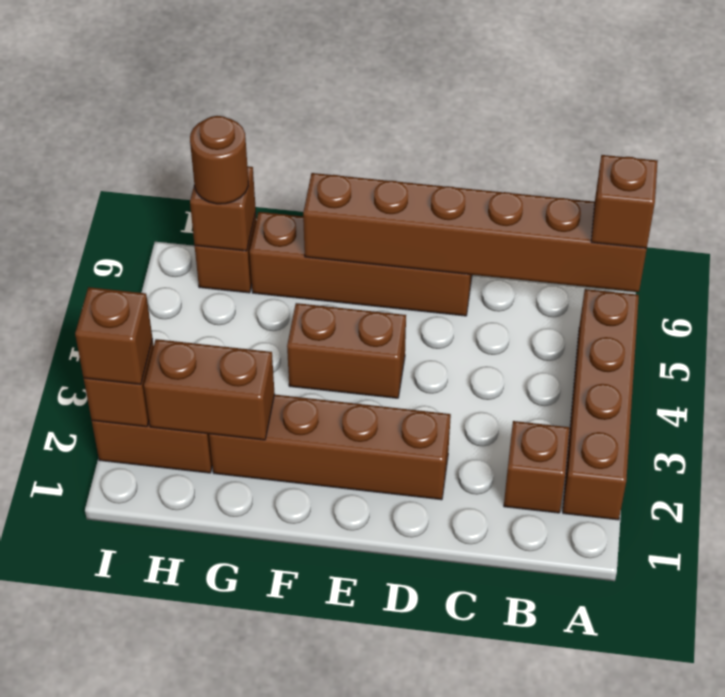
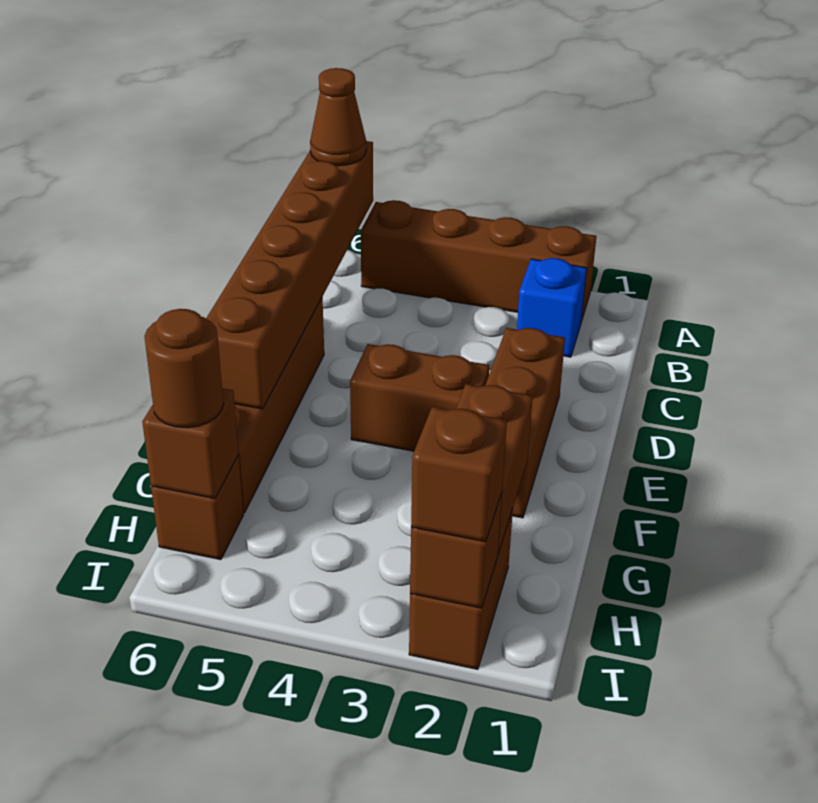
brown 1x1 brick [591,155,658,249] -> brown 1x1 cone [310,68,366,166]
brown 1x1 brick [504,421,570,513] -> blue 1x1 brick [517,258,587,357]
brown 1x4 brick [209,395,451,500] -> brown 1x3 brick [485,328,565,518]
brown 1x2 brick [287,303,406,398] -> brown 1x2 brick turned to [350,344,489,451]

